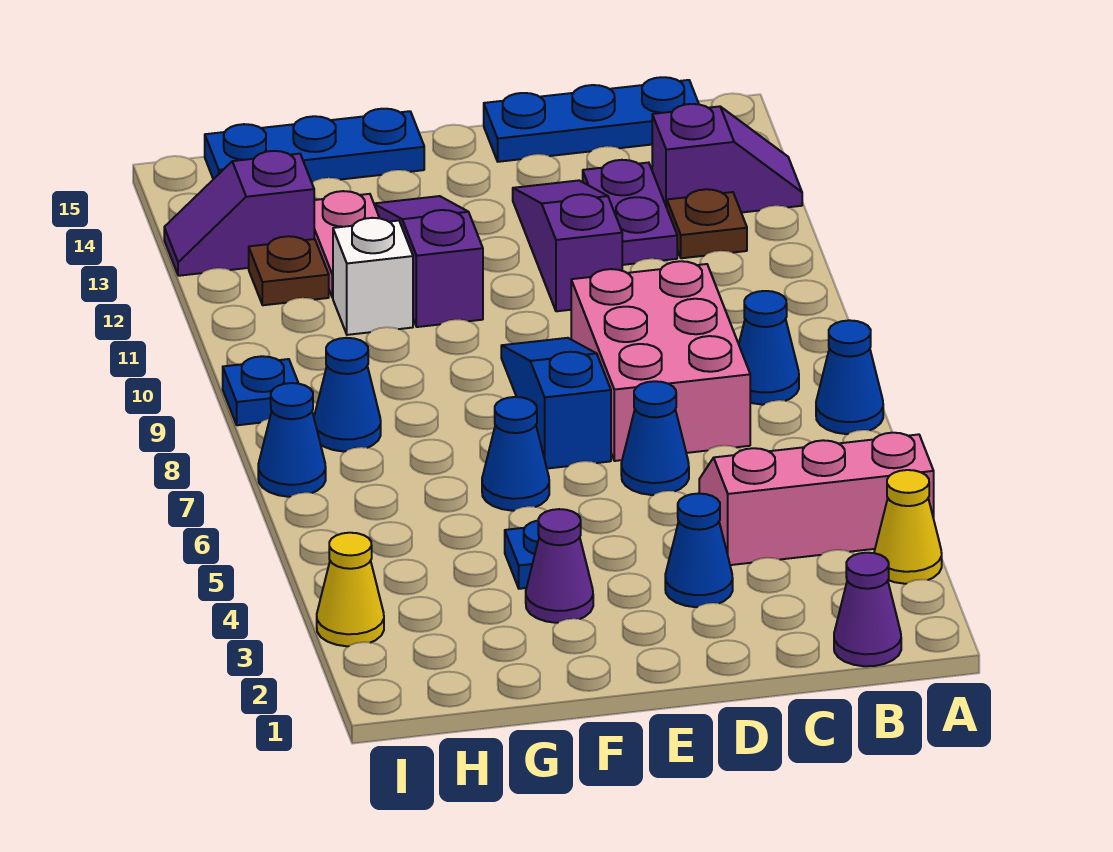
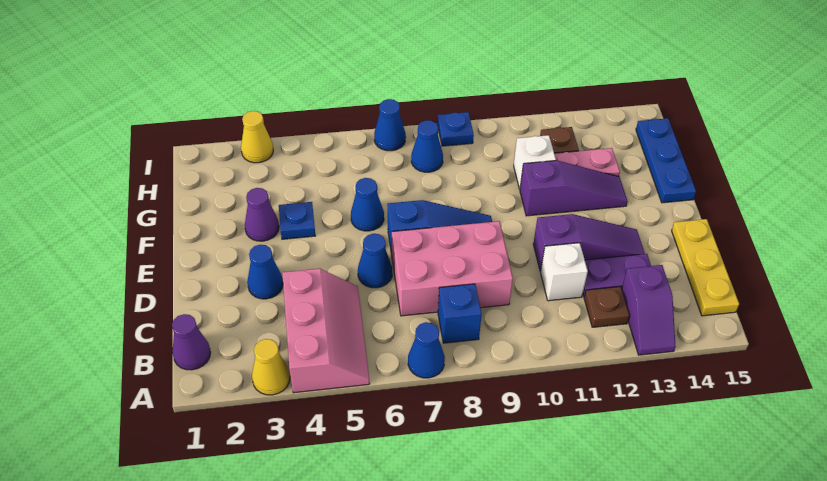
blue 1x1 cone [739,291,799,405] -> blue 1x1 brick [438,284,482,343]
blue 1x3 plate [484,77,699,162] -> yellow 1x3 plate [672,219,739,316]
none -> white 1x1 brick [541,243,588,301]
purple 1x2 slope [164,151,314,276] -> none

